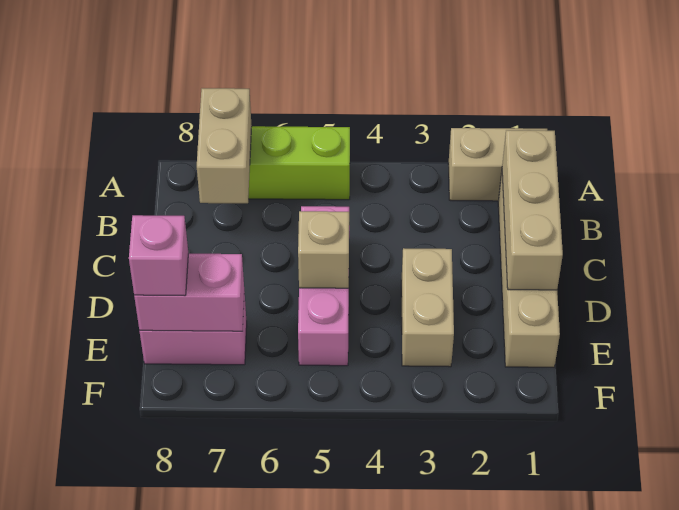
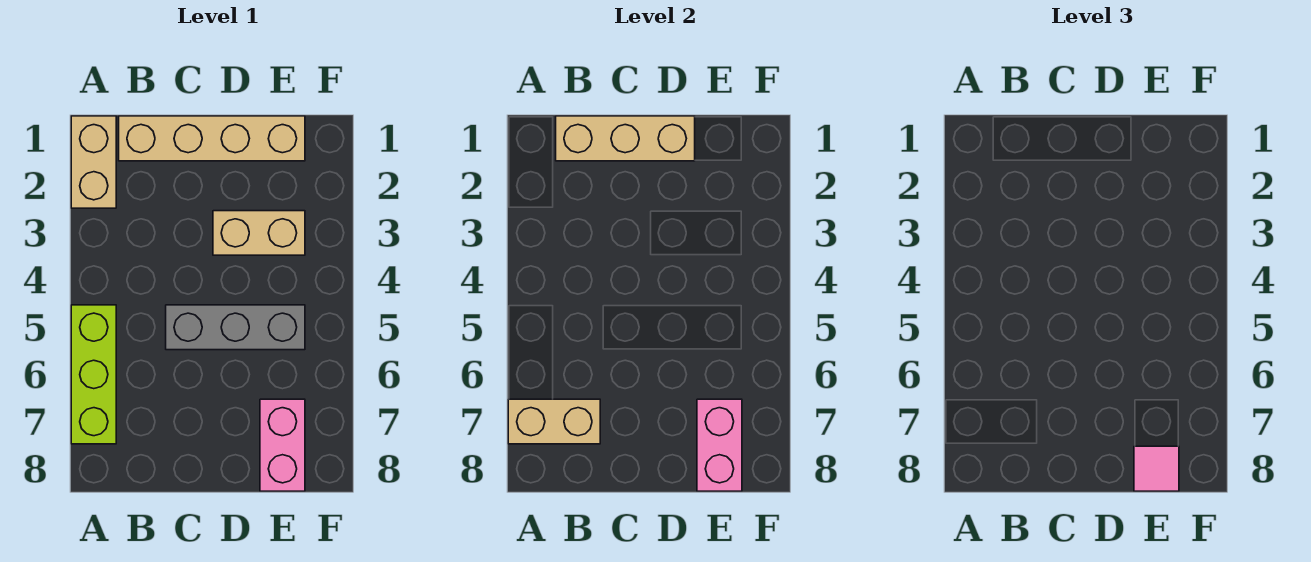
pink 1x3 brick [298,206,349,366] -> grey 1x3 brick [166,305,305,350]
tan 1x1 brick [298,211,349,288] -> none
pink 1x1 brick [129,215,188,296] -> pink 1x1 tile [1134,446,1179,491]

